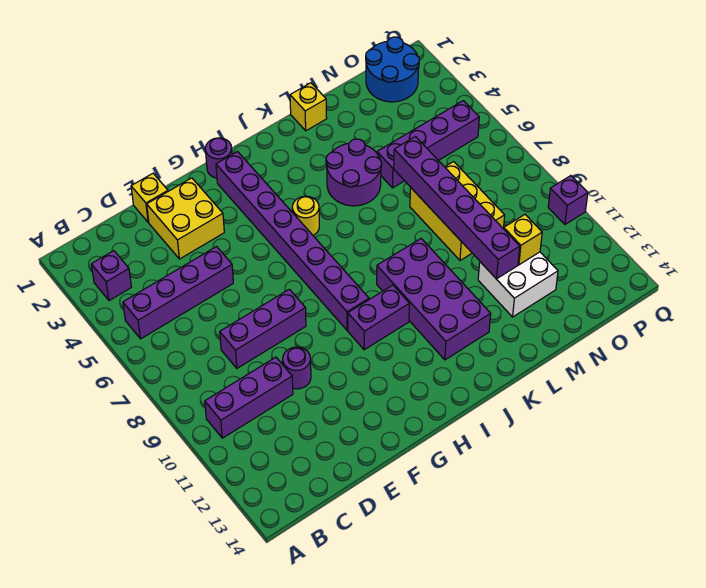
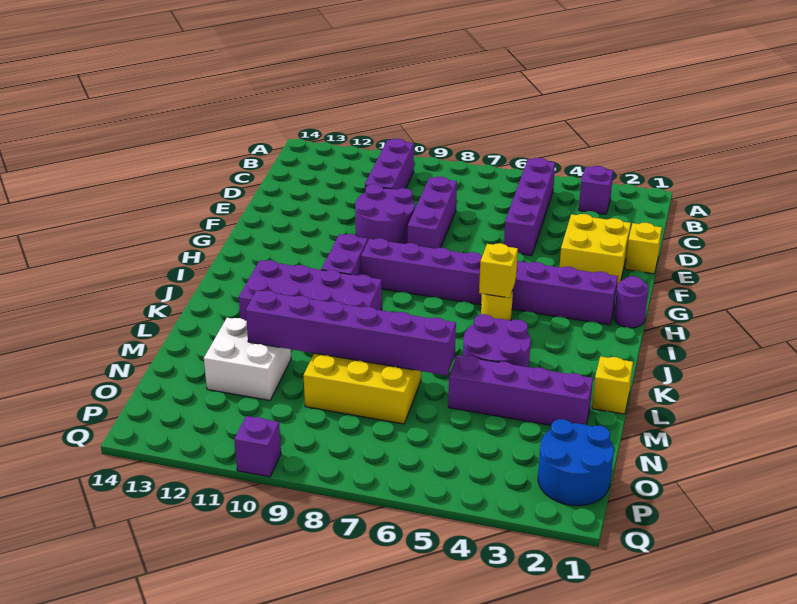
purple 1x1 round brick [283,347,311,389] -> purple 2x2 round brick [355,184,415,244]
purple 1x4 brick [377,101,479,188] -> purple 1x4 brick turned to [448,356,593,425]
yellow 1x1 brick [503,215,542,265] -> yellow 1x1 brick moved to [479,243,518,298]

